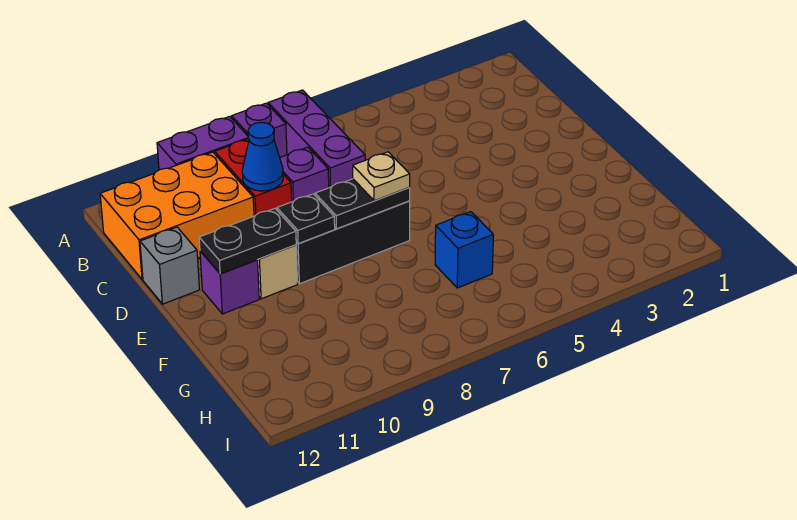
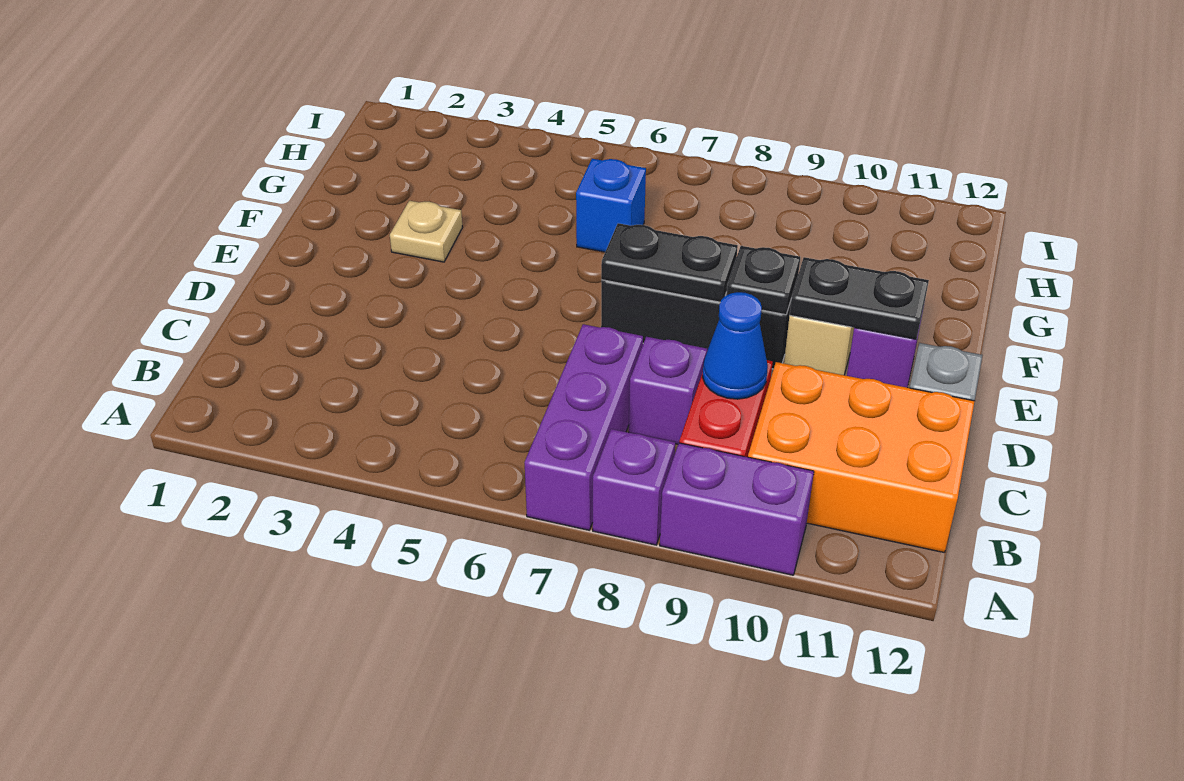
tan 1x1 plate [353,152,410,201] -> tan 1x1 plate moved to [390,201,463,262]

